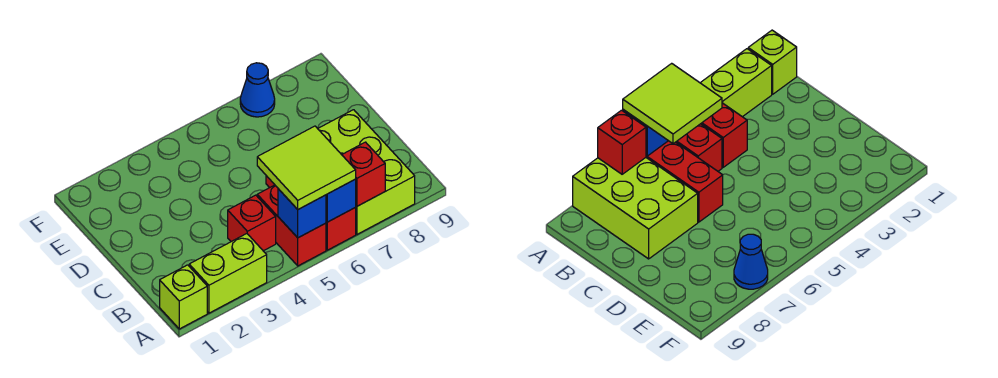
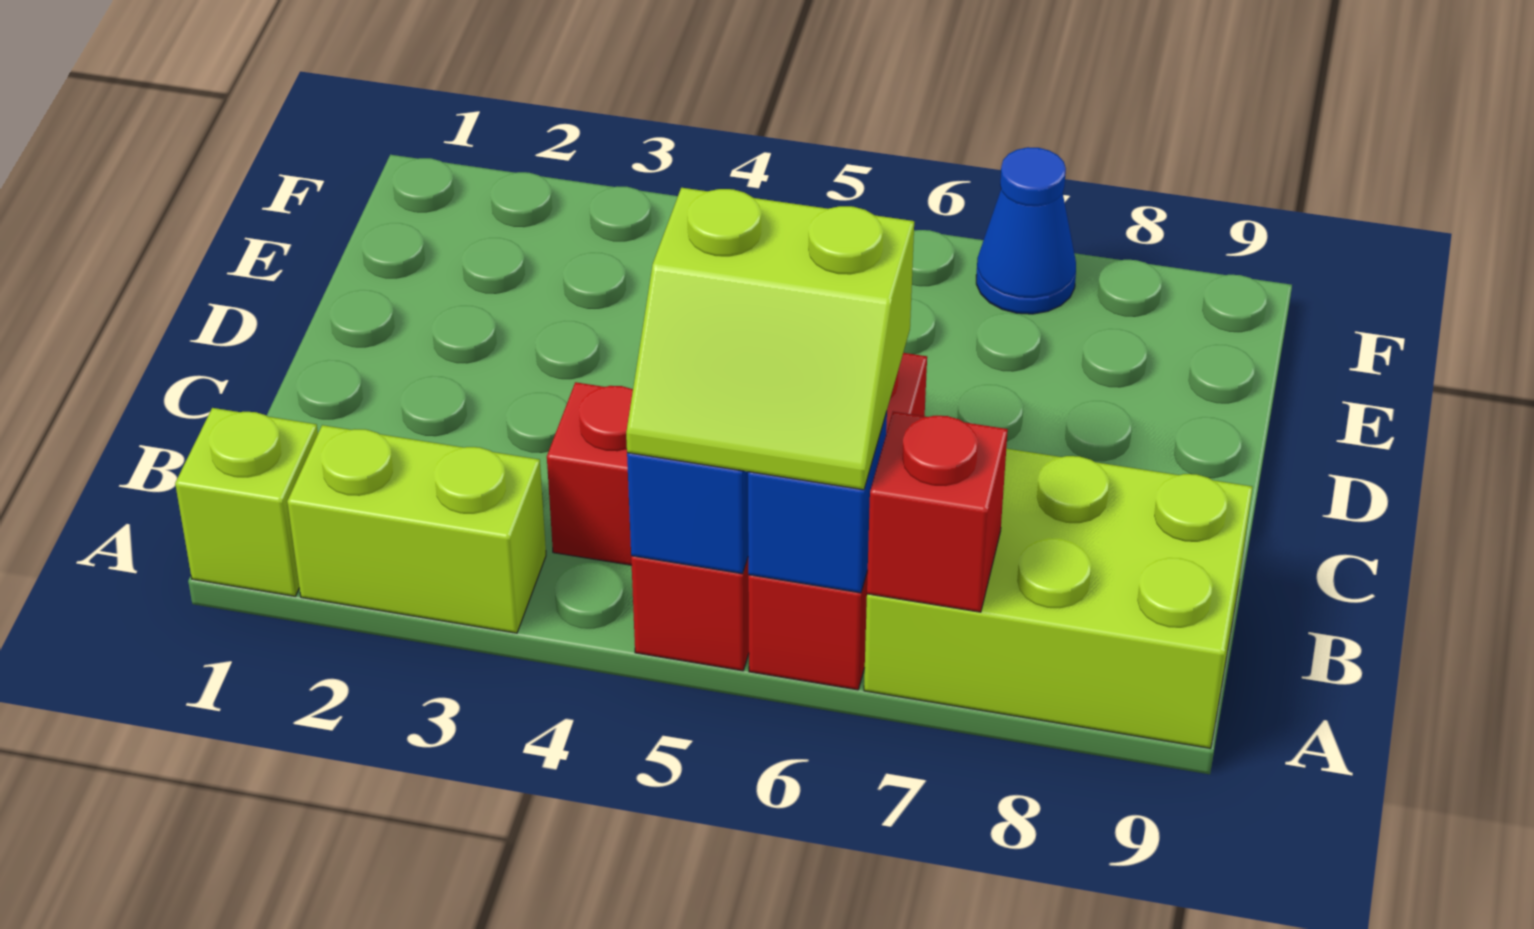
lime 2x2 tile [257,126,356,209] -> lime 2x2 slope [626,188,914,490]
lime 2x3 brick [318,110,415,234] -> lime 2x3 brick turned to [864,449,1253,748]

